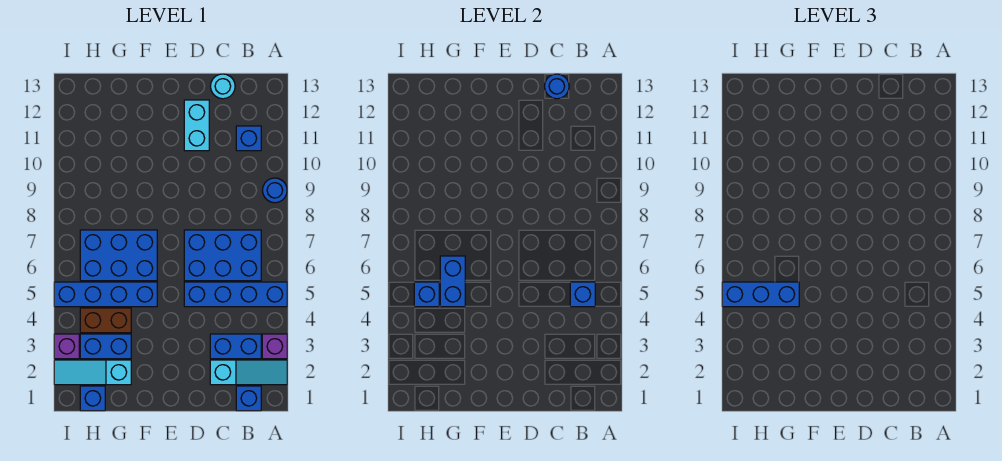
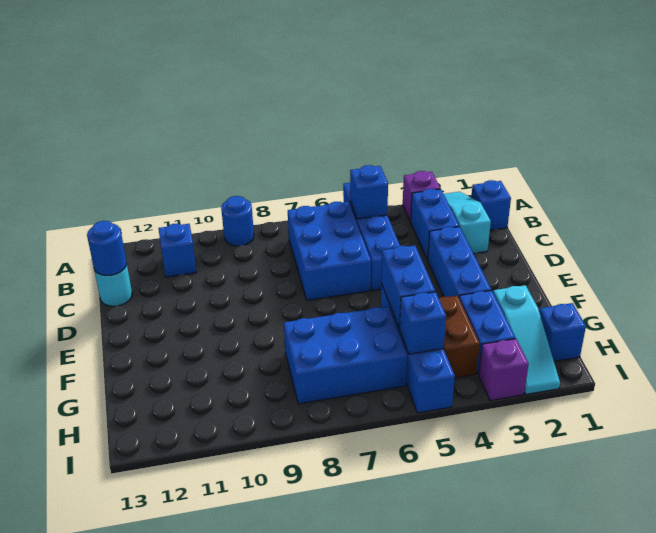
cyan 1x2 brick [184,100,209,151] -> none
blue 2x3 brick [80,230,157,281] -> blue 2x3 brick turned to [284,306,407,404]
blue 1x2 brick [440,256,465,307] -> blue 1x2 brick turned to [381,246,435,329]
blue 1x3 brick [722,282,799,307] -> blue 1x3 brick moved to [428,227,491,297]

